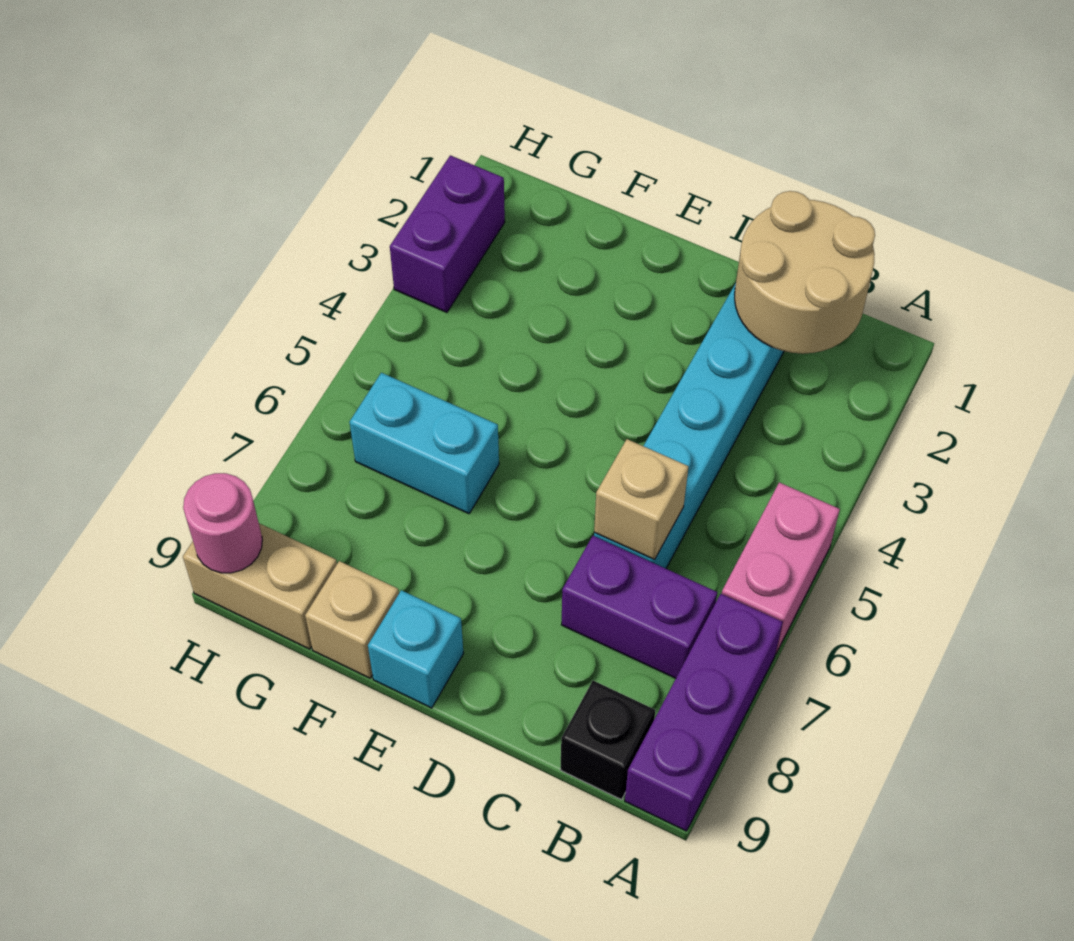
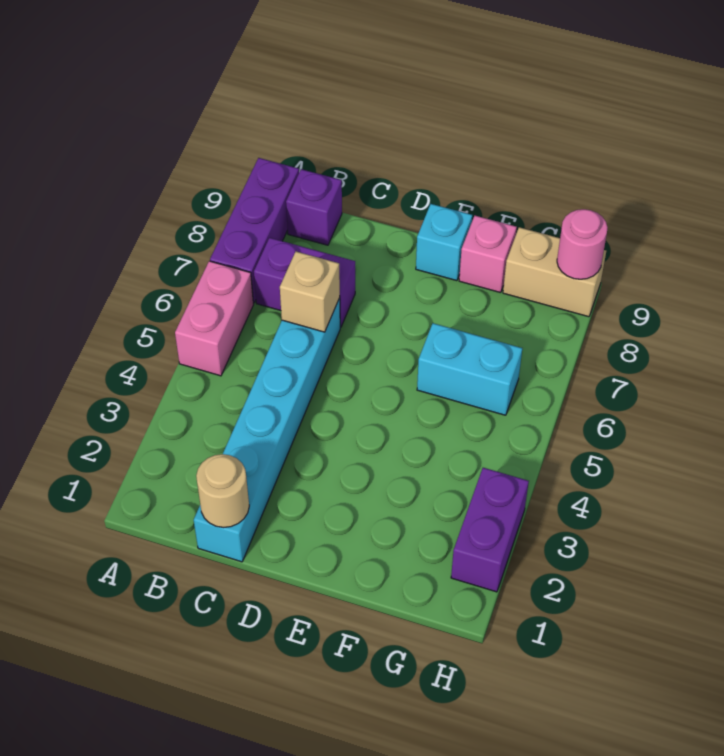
tan 2x2 round brick [735,191,875,354] -> tan 1x1 round brick [196,454,249,527]
black 1x1 brick [560,681,655,800] -> purple 1x1 brick [286,169,342,245]
tan 1x1 brick [305,561,399,678] -> pink 1x1 brick [459,216,517,293]

